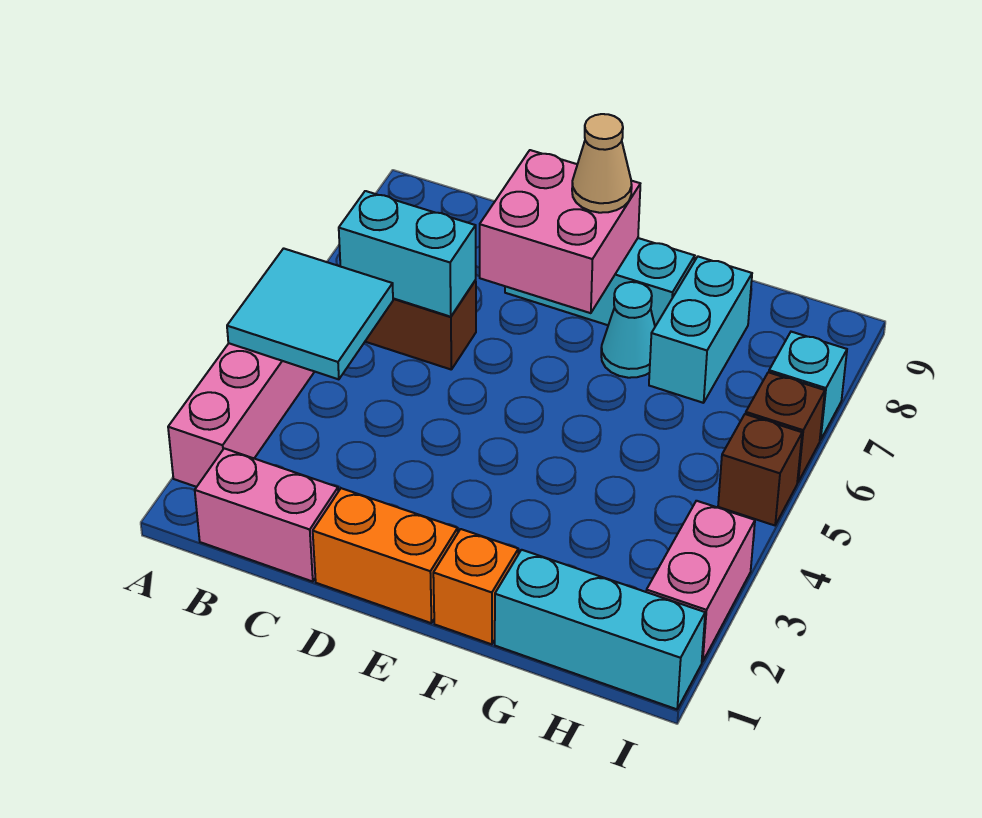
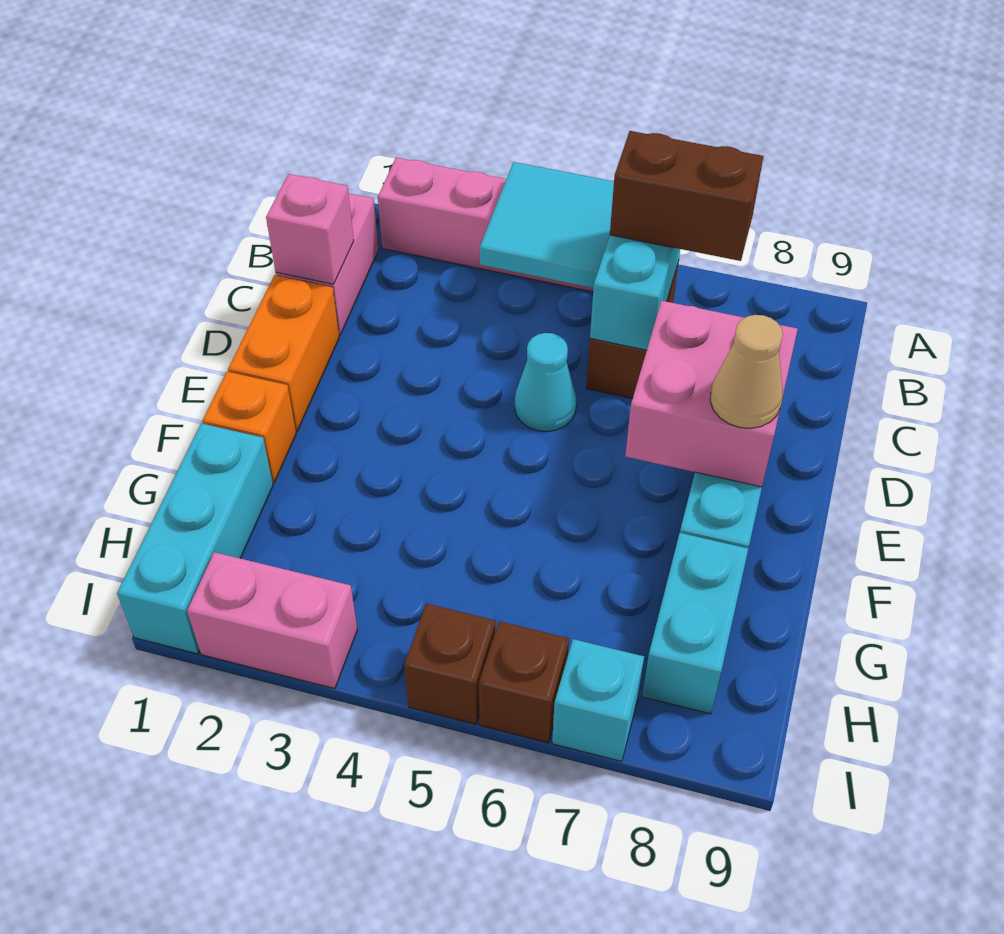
none -> brown 1x2 brick [610,131,763,261]
none -> pink 1x1 brick [266,174,354,284]
cyan 1x1 cone [601,282,655,378] -> cyan 1x1 cone moved to [515,333,577,432]
cyan 1x2 brick [649,257,752,403] -> cyan 1x2 brick turned to [642,533,748,714]

